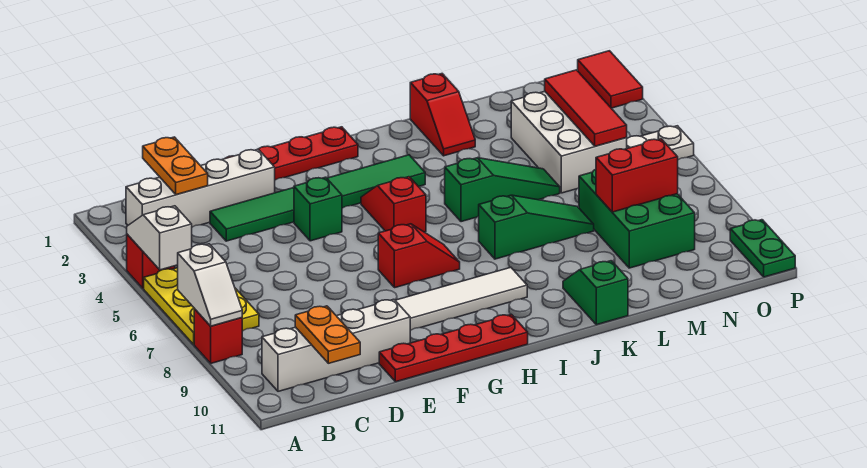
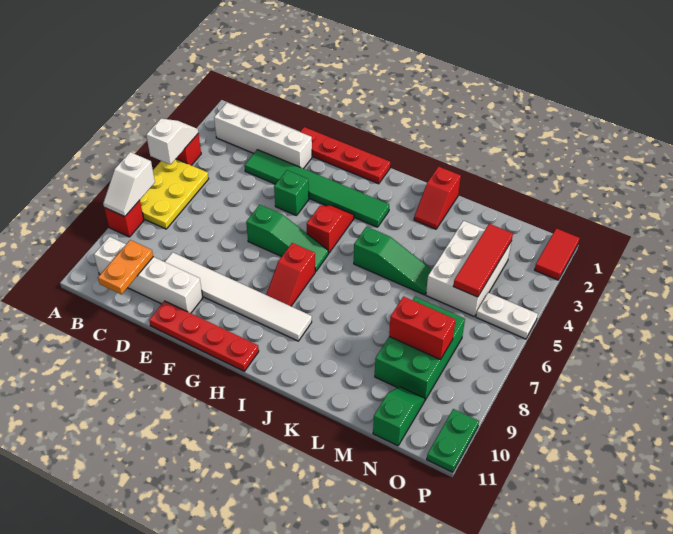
orange 1x2 plate [143,137,208,195] -> none
red 1x2 slope [378,224,460,288] -> red 1x2 slope turned to [266,243,315,306]
green 1x3 slope [479,195,594,259] -> green 1x3 slope moved to [246,205,329,272]
green 1x2 slope [563,261,628,325] -> green 1x2 slope moved to [373,387,425,446]

